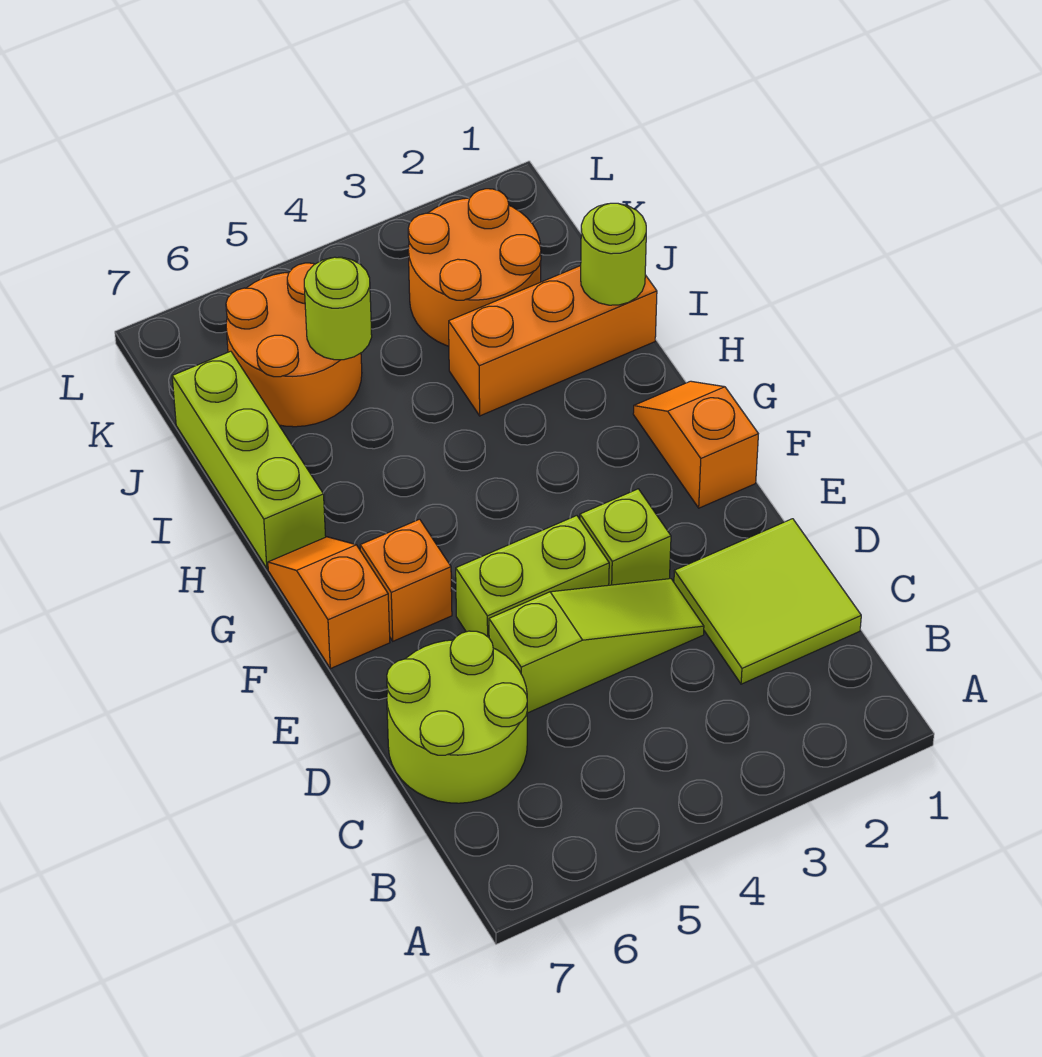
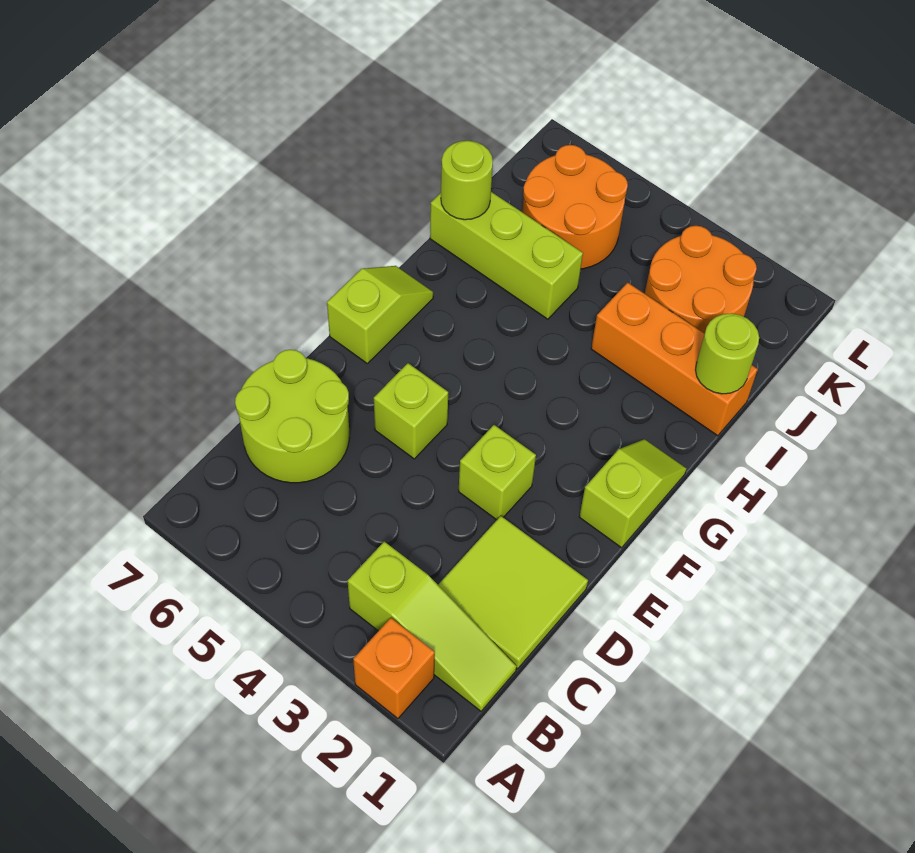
lime 1x3 slope [489,579,704,713] -> lime 1x3 slope moved to [348,542,517,711]
lime 1x2 brick [456,516,609,637] -> lime 1x1 brick [374,363,448,459]
orange 1x2 slope [633,381,758,508] -> lime 1x2 slope [579,439,686,548]
orange 1x1 brick [360,519,452,641] -> orange 1x1 brick moved to [353,618,435,718]
orange 1x2 slope [268,537,390,669] -> lime 1x2 slope [327,266,433,363]
lime 1x3 brick [172,351,326,568] -> lime 1x3 brick turned to [430,192,583,319]
lime 1x1 round brick [304,257,372,360] -> lime 1x1 round brick moved to [441,141,493,220]

